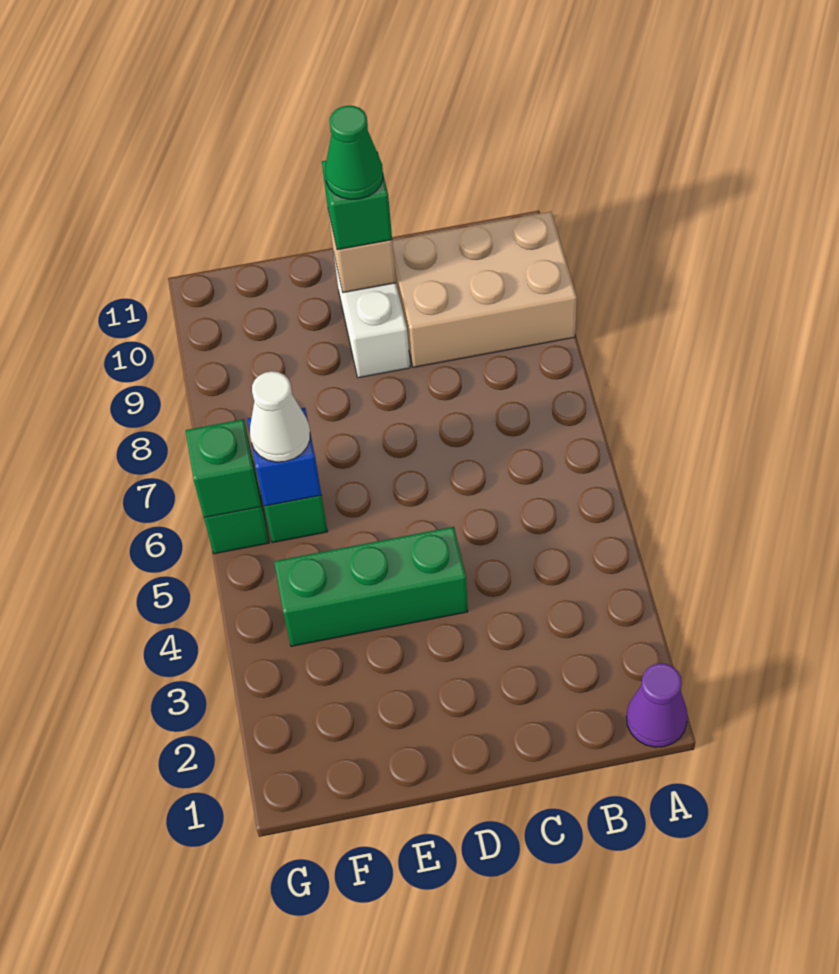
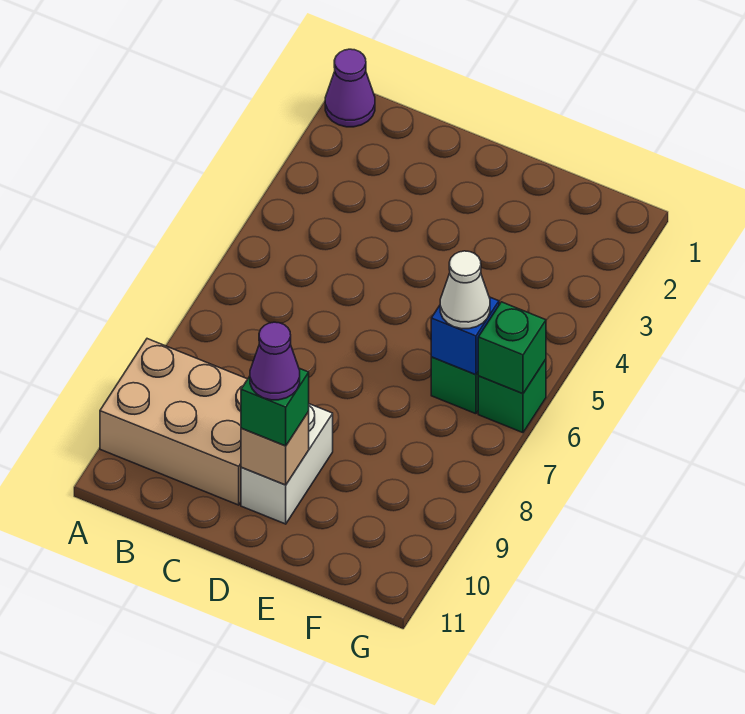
green 1x3 brick [274,527,468,646] -> none
green 1x1 cone [325,106,383,199] -> purple 1x1 cone [250,322,300,400]

